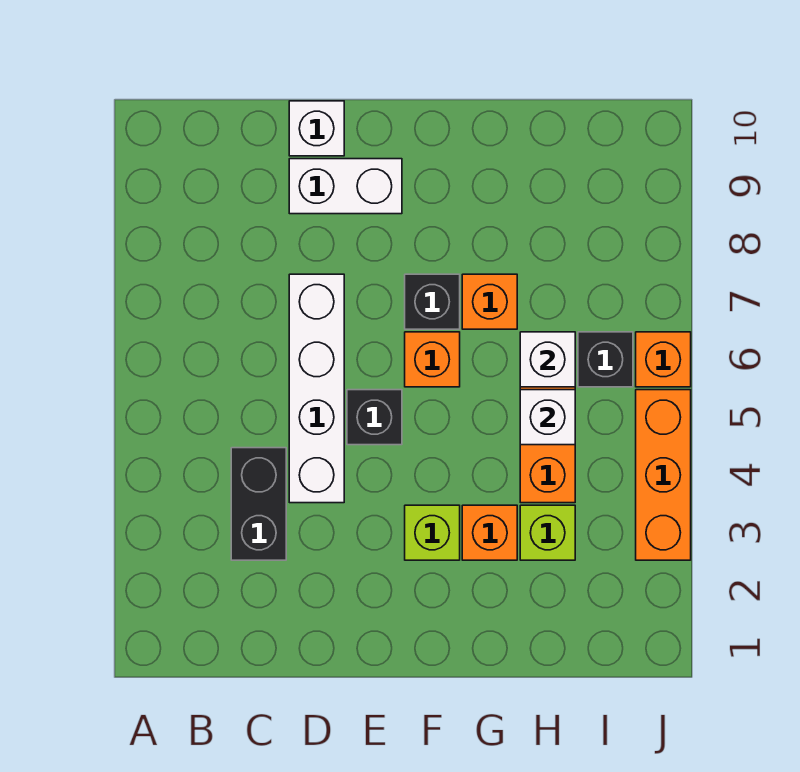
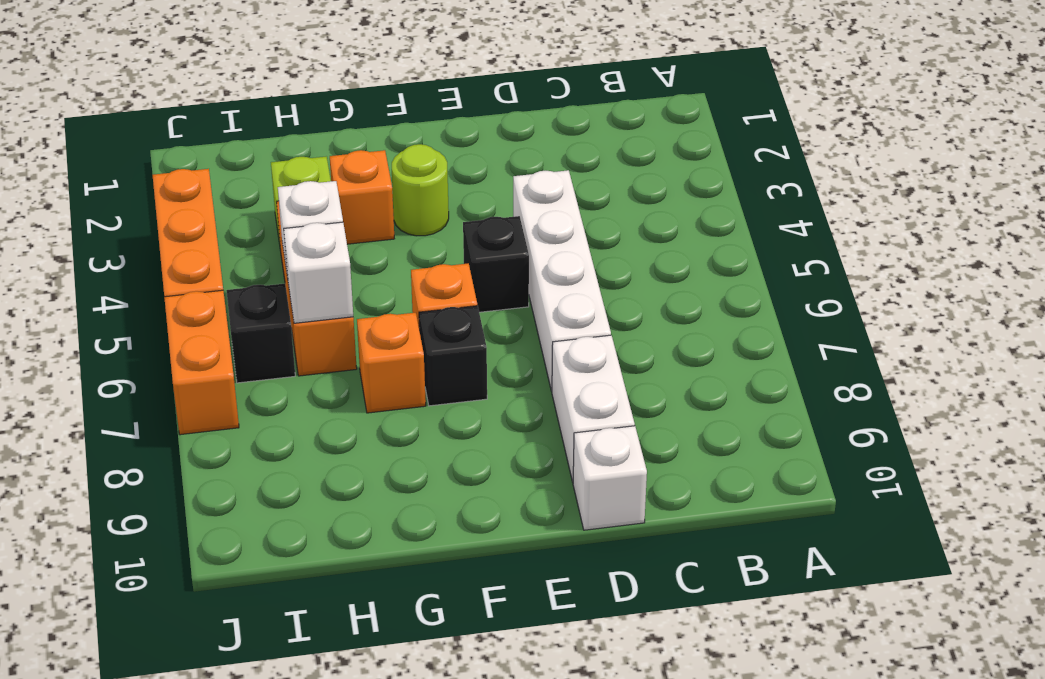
black 1x2 brick [231,448,286,560] -> none
white 1x2 brick [289,159,402,214] -> white 1x2 brick turned to [552,335,635,482]
lime 1x1 brick [405,505,460,560] -> lime 1x1 round brick [392,144,449,236]
orange 1x1 brick [636,332,691,387] -> orange 1x2 brick [164,290,239,435]

